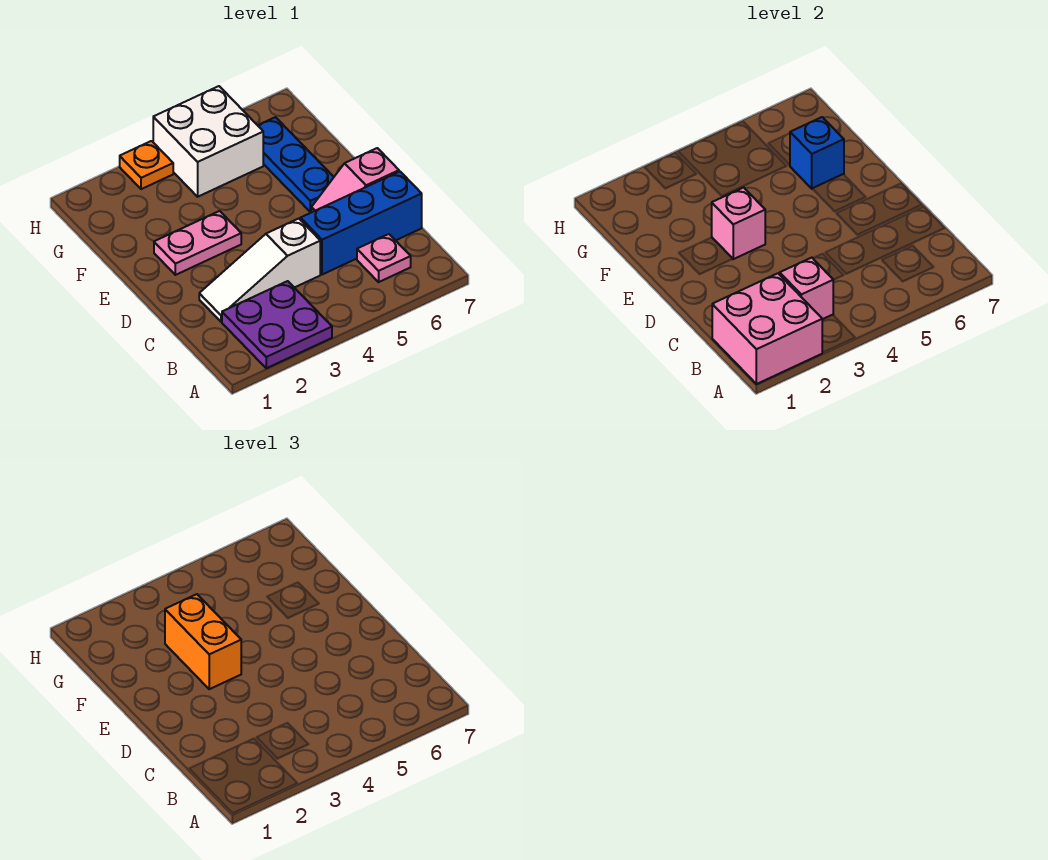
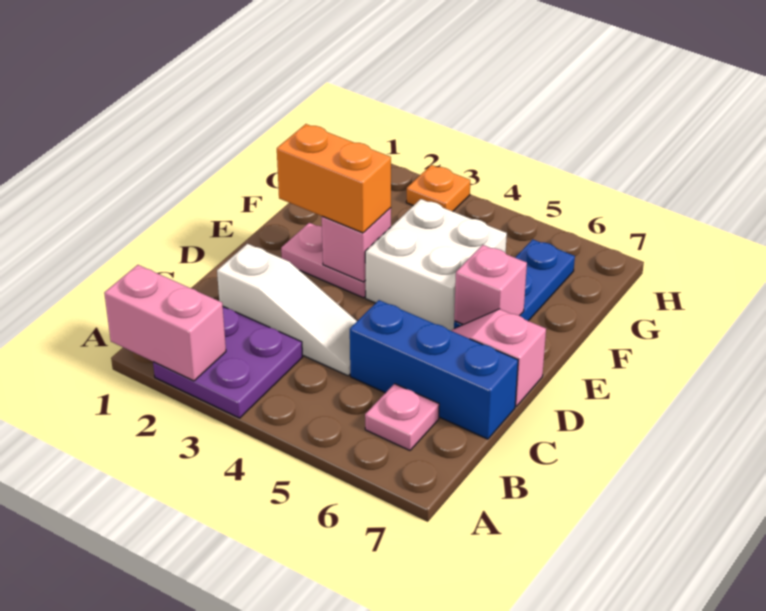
pink 2x2 brick [712,273,822,384] -> pink 1x2 brick [104,265,226,381]
pink 1x1 brick [779,258,833,319] -> pink 1x1 brick moved to [454,245,527,325]
white 1x3 slope [199,219,320,322] -> white 1x3 slope turned to [217,244,357,376]
orange 1x2 brick [165,594,241,689] -> orange 1x2 brick turned to [277,124,391,233]
blue 1x1 brick [790,117,844,189] -> none
white 2x2 brick [153,86,263,197] -> white 2x2 brick moved to [365,199,507,331]

